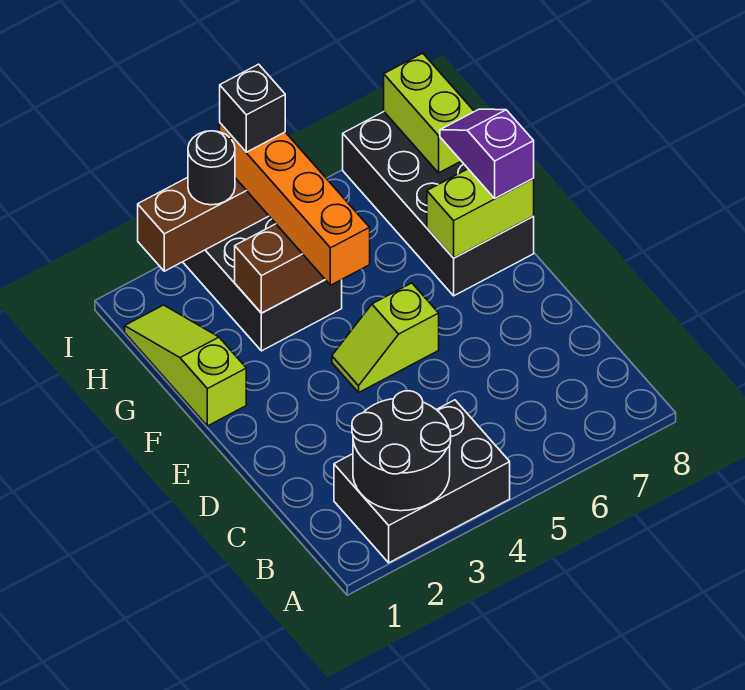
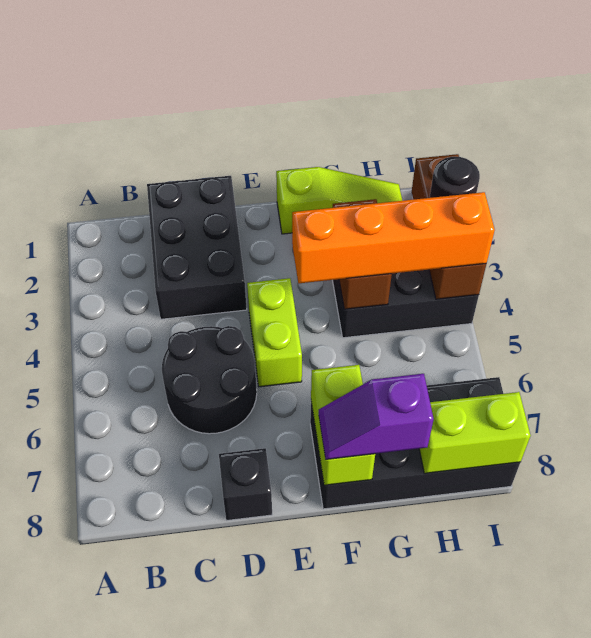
black 2x3 brick [334,400,510,563] -> black 2x3 brick moved to [147,176,247,319]
black 2x2 round brick [352,391,451,511] -> black 2x2 round brick moved to [162,326,257,434]
lime 1x2 slope [332,283,439,392] -> lime 1x2 brick [247,278,302,387]
purple 1x2 slope [440,109,534,198] -> purple 1x2 slope turned to [319,374,434,459]
black 1x1 brick [220,64,285,152] -> black 1x1 brick moved to [219,448,272,521]

